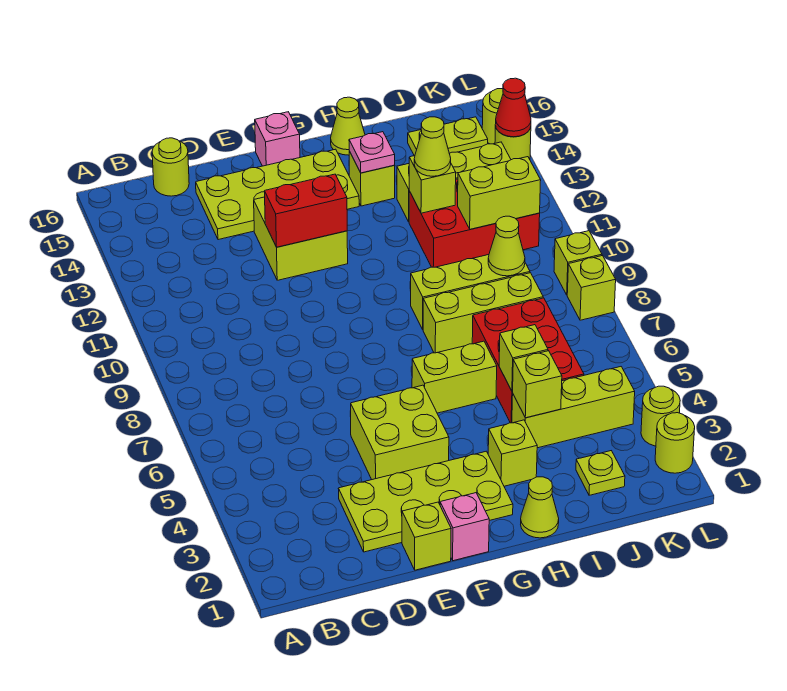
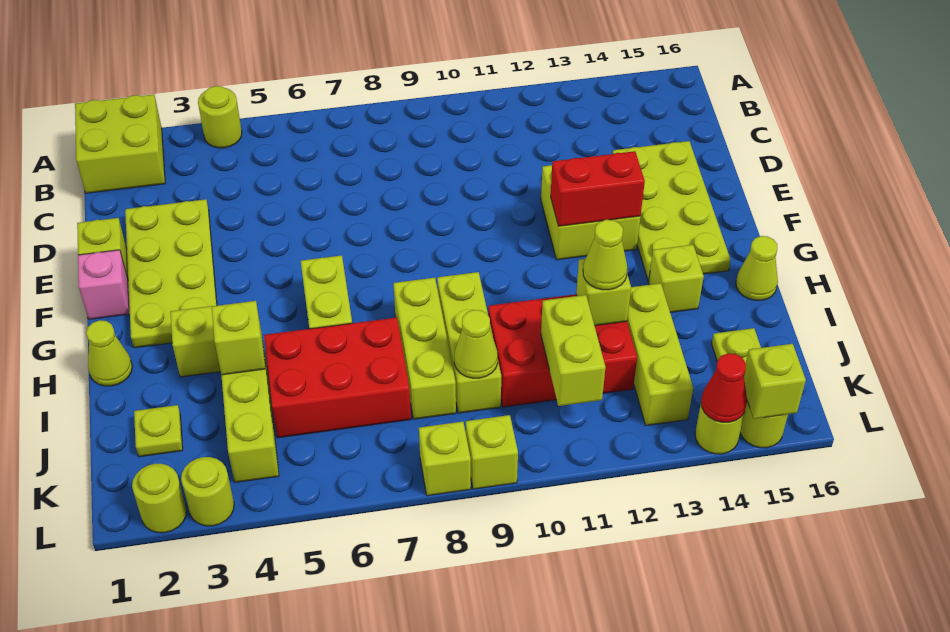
lime 1x1 round brick [152,138,189,196] -> lime 1x1 round brick moved to [198,86,242,148]
lime 2x2 brick [351,385,449,480] -> lime 2x2 brick moved to [75,94,165,193]
red 1x2 brick [265,174,347,247] -> red 1x2 brick turned to [551,151,645,226]
pink 1x1 brick [255,112,300,166] -> none
pink 1x1 plate [349,132,395,173] -> none
lime 1x1 brick [499,325,548,391] -> lime 1x1 brick moved to [744,344,806,419]
red 2x3 brick [409,179,540,267] -> red 2x3 brick turned to [488,294,637,407]

